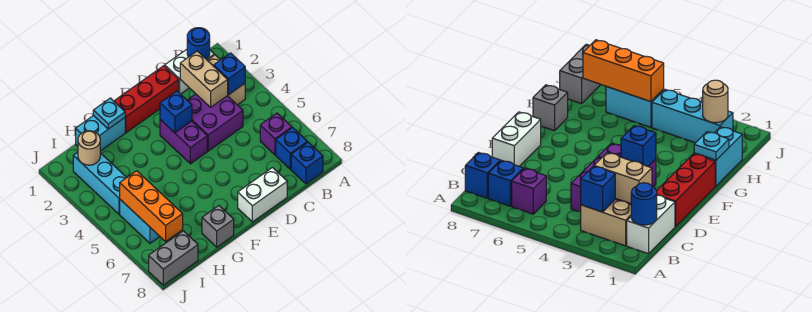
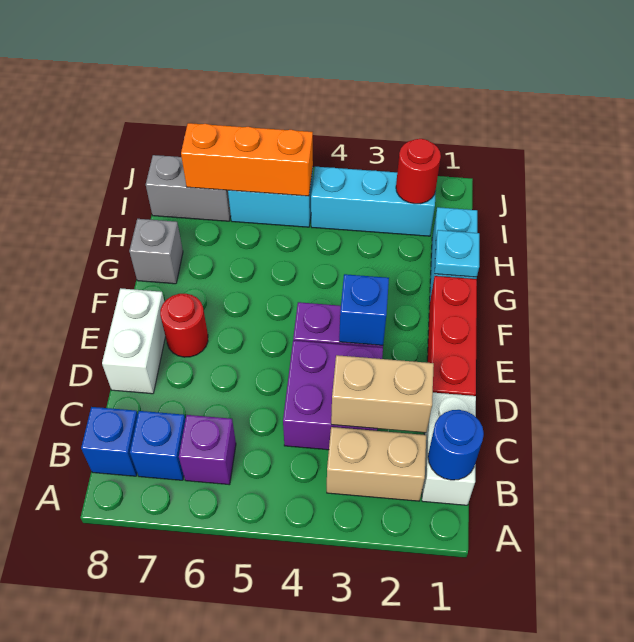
blue 1x1 brick [214,53,245,95] -> none
none -> red 1x1 round brick [160,294,208,357]
tan 1x1 round brick [78,131,100,165] -> red 1x1 round brick [396,139,441,204]
grey 1x2 brick [149,231,198,285] -> grey 1x2 brick turned to [146,155,231,221]

